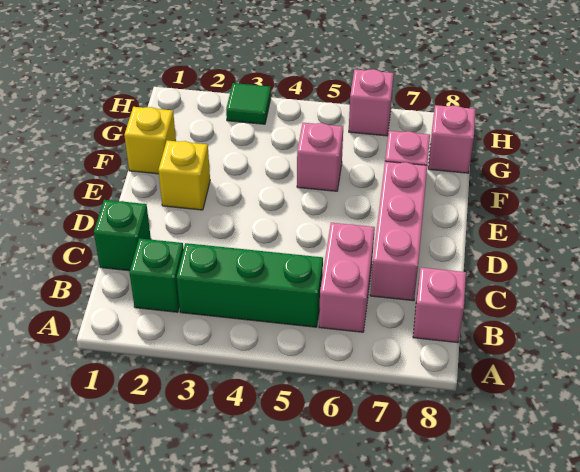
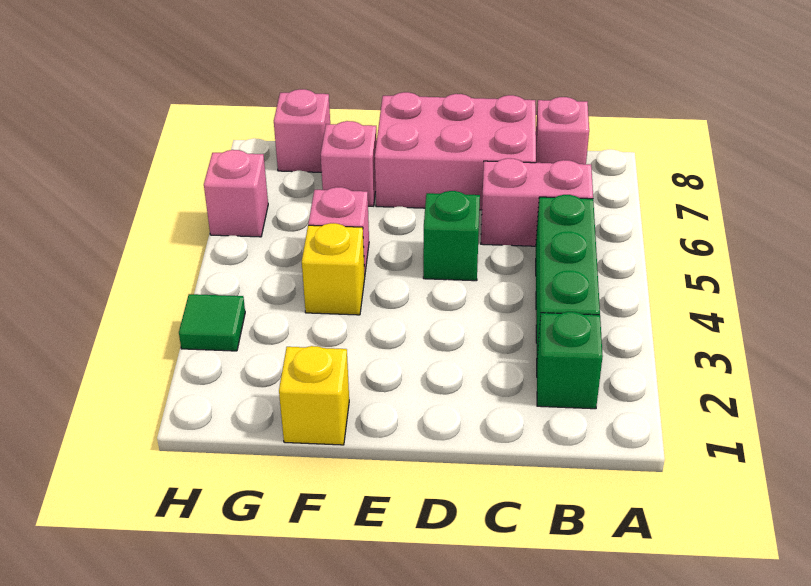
green 1x1 brick [94,200,151,271] -> green 1x1 brick moved to [423,191,480,281]
pink 1x3 brick [370,161,427,301] -> pink 2x3 brick [375,92,536,210]
yellow 1x1 brick [158,140,210,210] -> yellow 1x1 brick moved to [302,223,365,315]

